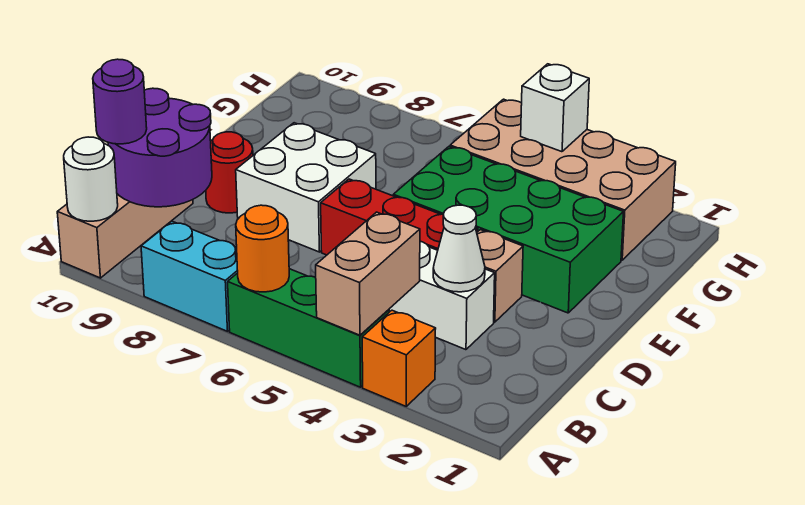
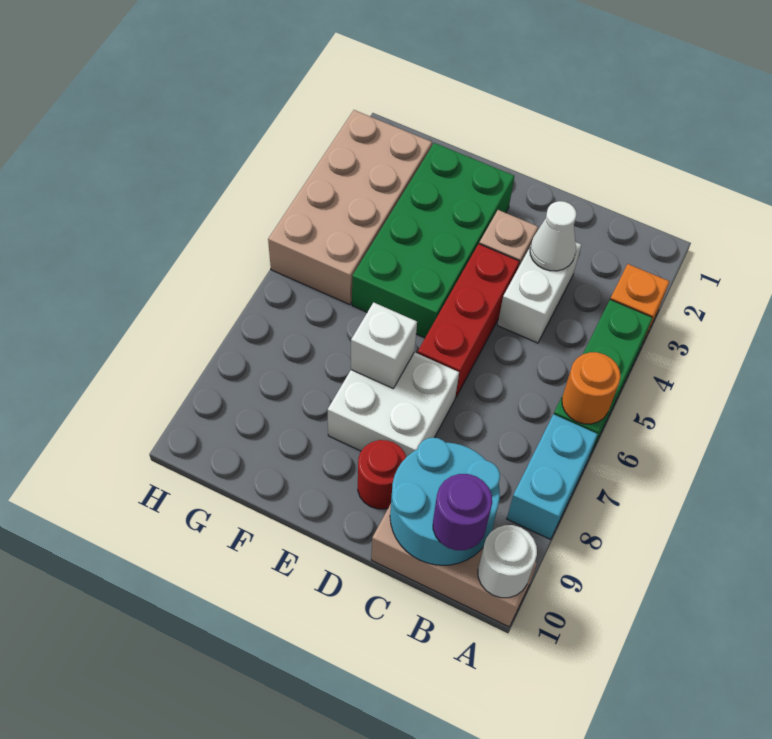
tan 1x2 brick [316,212,420,335] -> none
purple 2x2 round brick [108,88,212,207] -> cyan 2x2 round brick [390,438,500,565]
white 1x1 brick [521,64,589,152] -> white 1x1 brick moved to [351,302,417,388]

